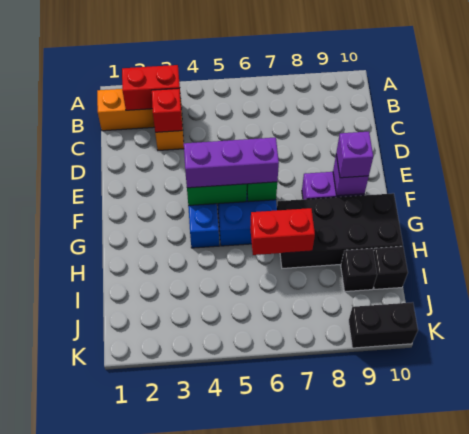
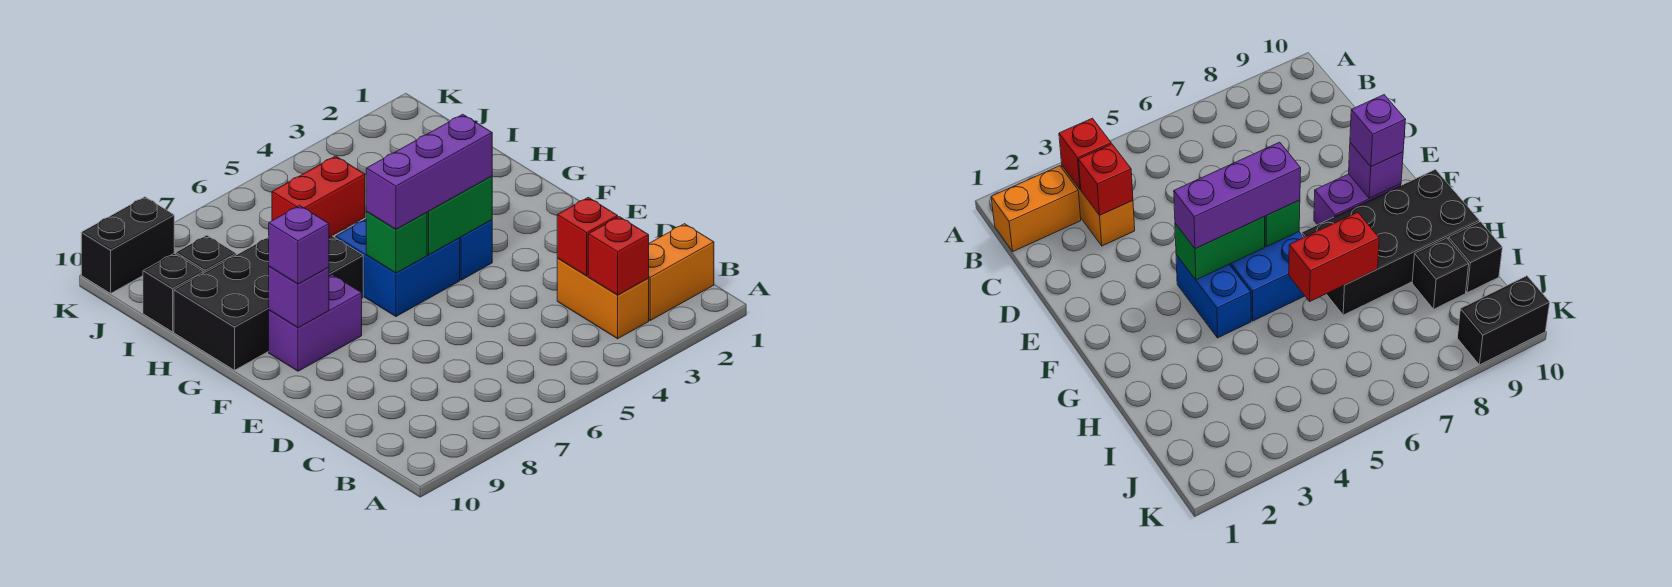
red 1x2 brick [122,65,181,110] -> red 1x1 brick [588,217,649,295]

